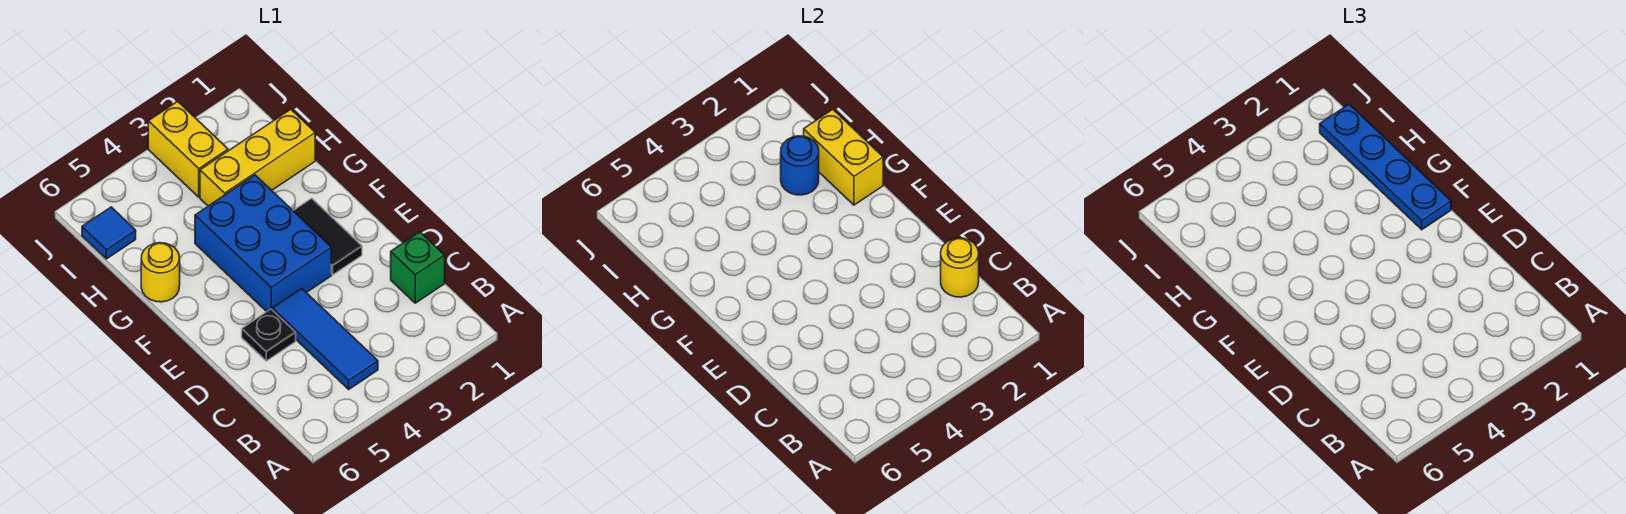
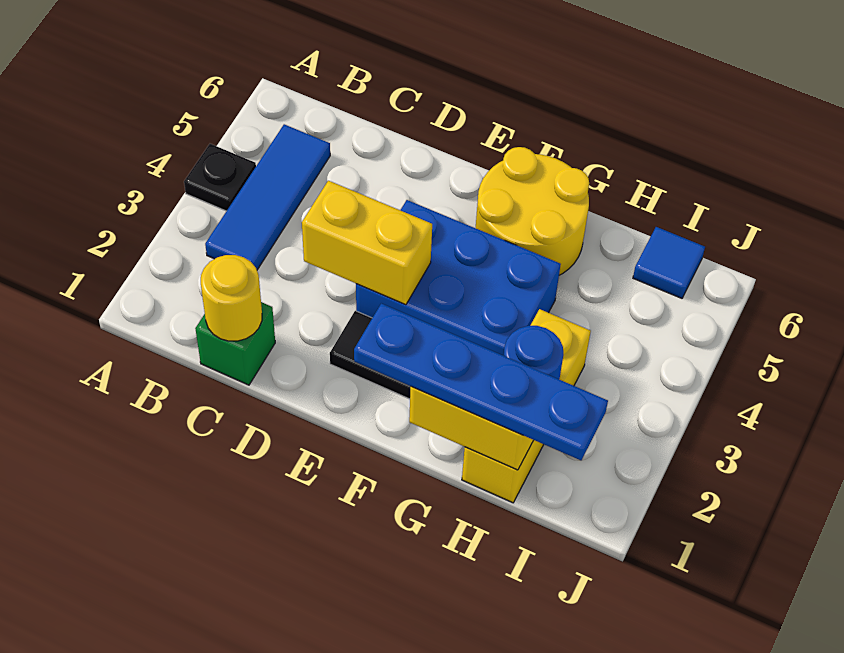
blue 1x3 tile [273,289,378,389] -> blue 1x3 tile turned to [205,124,330,270]
black 1x1 plate [242,309,296,361] -> black 1x1 plate moved to [184,144,256,211]
yellow 1x1 round brick [141,243,180,302] -> yellow 2x2 round brick [476,147,589,275]
yellow 1x2 brick [148,101,228,197] -> yellow 1x2 brick moved to [302,181,432,305]

